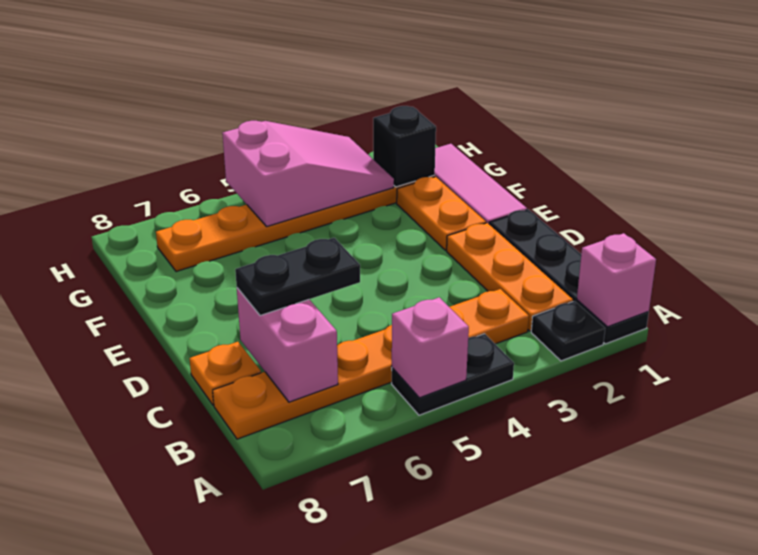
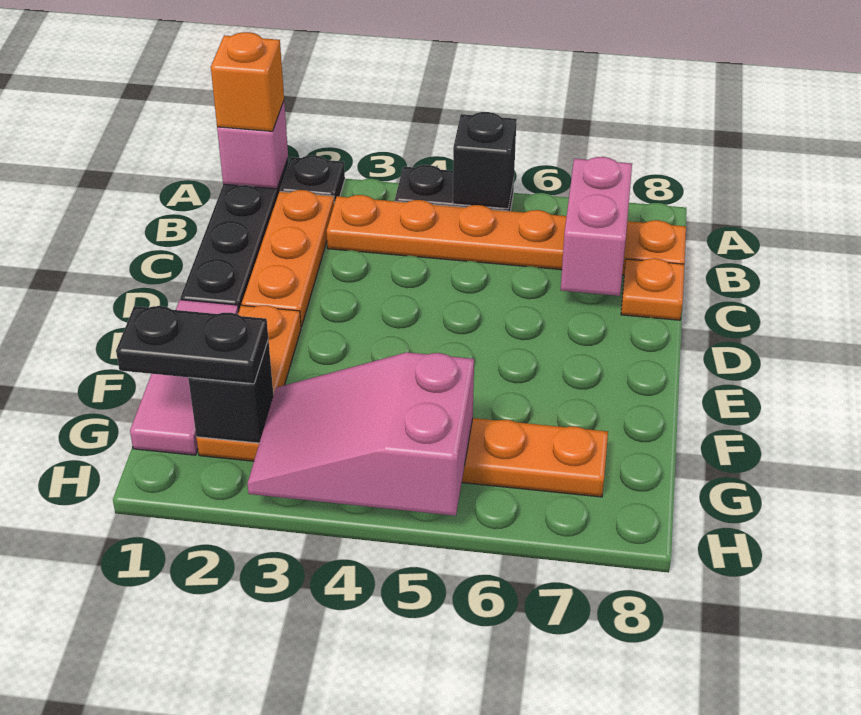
none -> orange 1x1 brick [211,32,284,131]
pink 1x1 brick [392,297,469,398] -> black 1x1 brick [453,112,517,209]
black 1x2 plate [235,238,360,316] -> black 1x2 plate moved to [116,306,268,384]

